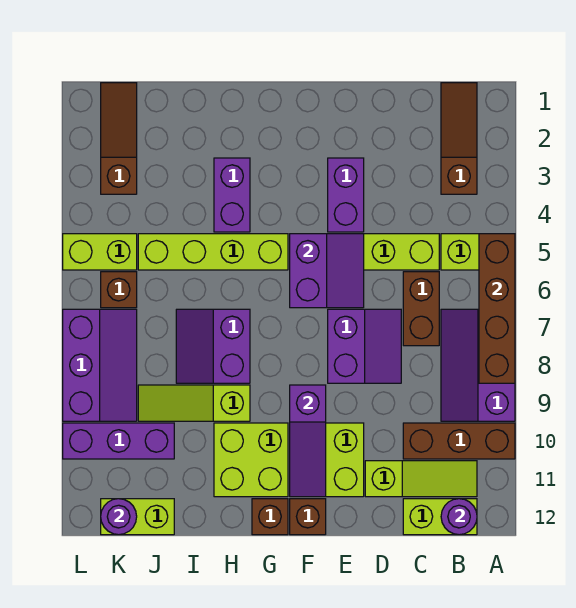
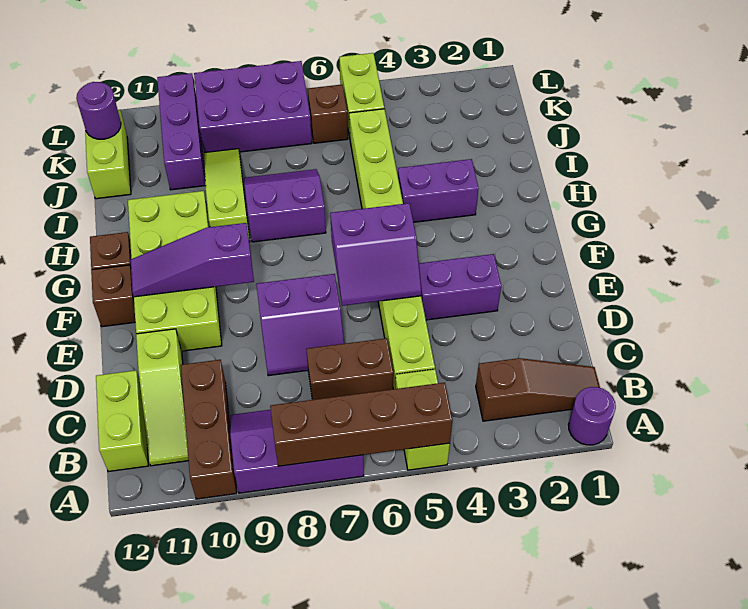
purple 1x1 round brick [441,499,477,535] -> purple 1x1 round brick moved to [568,387,616,445]
brown 1x3 slope [101,83,137,194] -> none
purple 2x3 slope [63,309,137,421] -> purple 2x3 brick [194,61,312,153]

